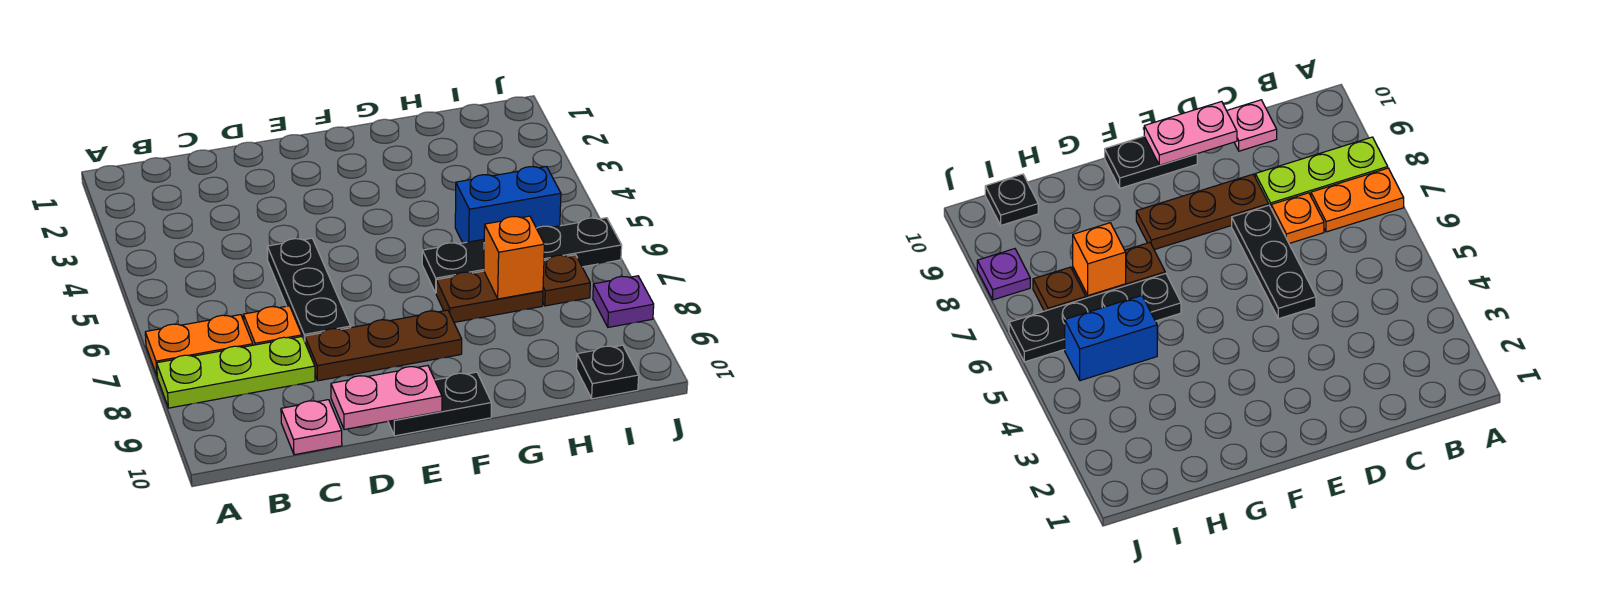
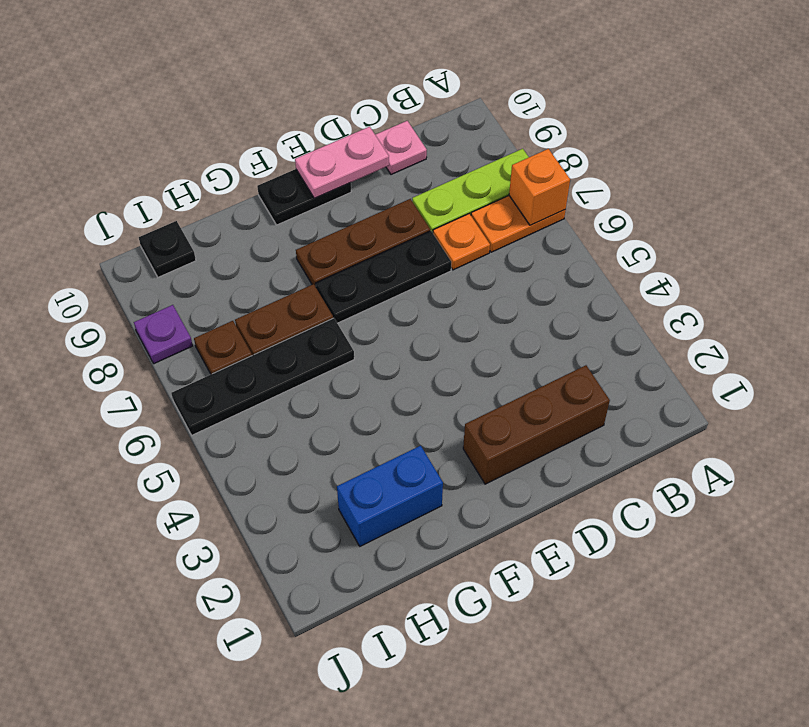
none -> brown 1x3 brick [463,365,610,484]
black 1x3 plate [267,238,351,341] -> black 1x3 plate turned to [316,231,451,323]
blue 1x2 brick [455,167,561,243] -> blue 1x2 brick moved to [337,446,443,546]
orange 1x1 brick [484,216,544,299] -> orange 1x1 brick moved to [509,149,570,225]

